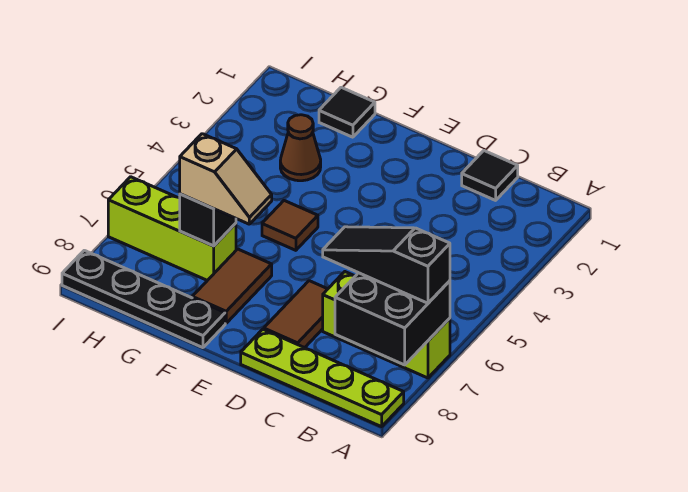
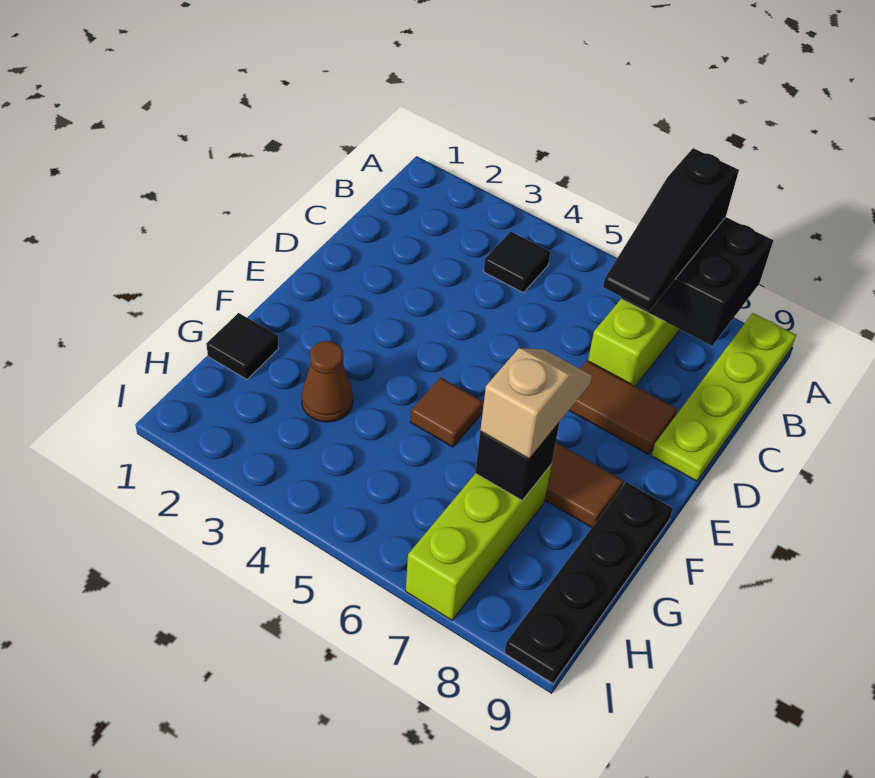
black 1x1 tile [462,151,518,200] -> black 1x1 tile moved to [484,231,550,293]

